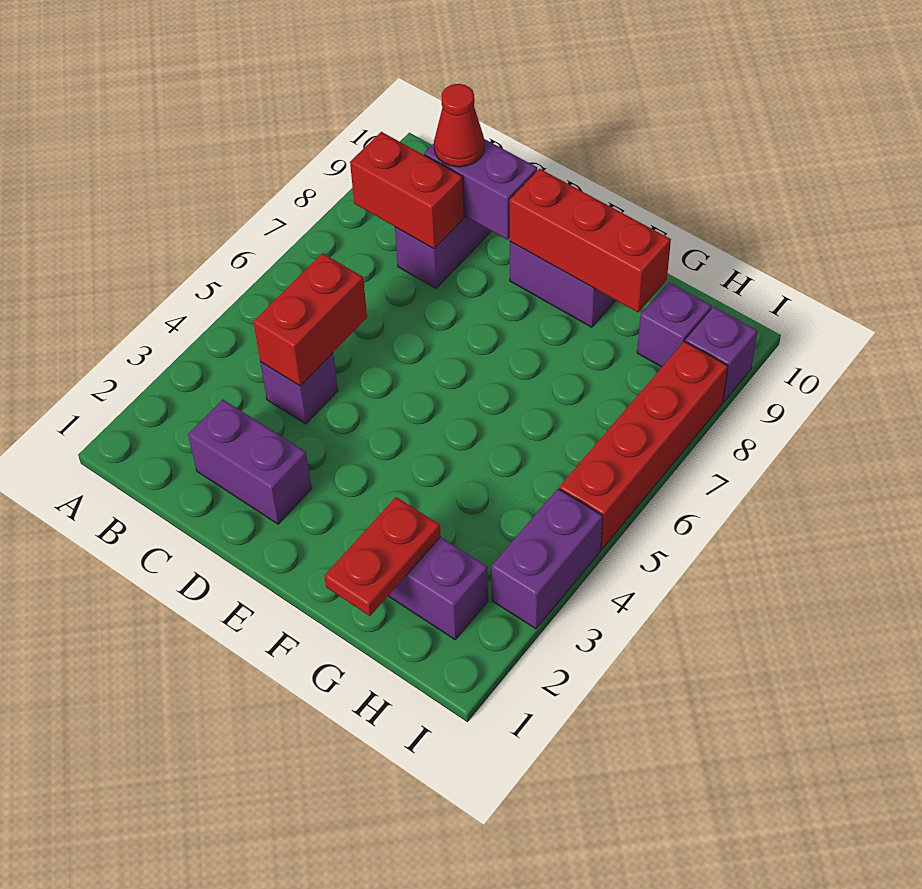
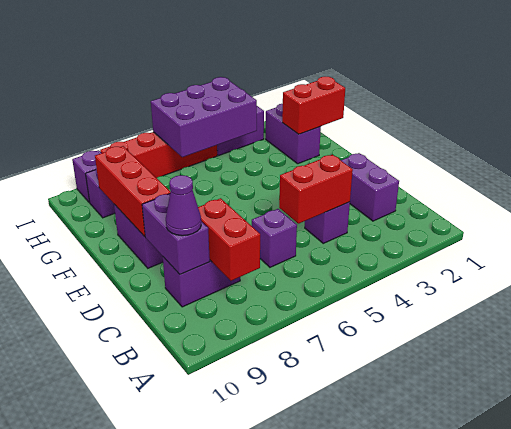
none -> purple 1x1 brick [252,209,297,267]
red 1x1 cone [434,84,485,167] -> purple 1x1 cone [166,175,201,236]
red 1x2 plate [324,497,441,616] -> red 1x2 brick [282,77,345,134]
none -> purple 2x3 brick [151,77,257,157]

